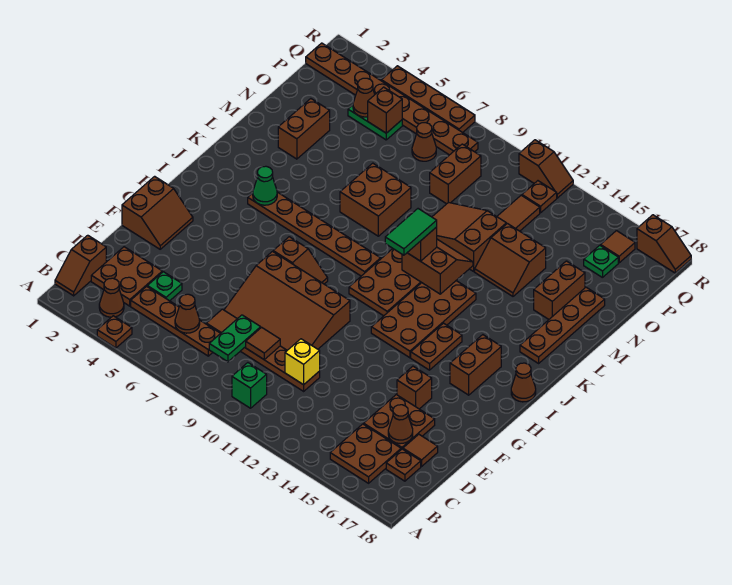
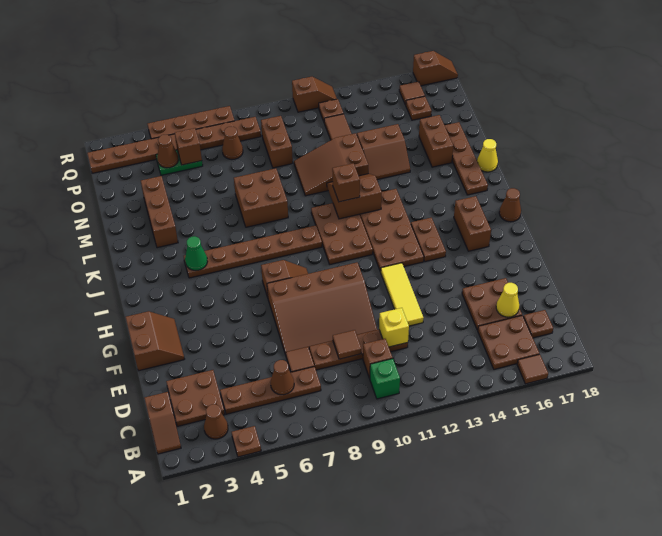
green 1x2 plate [209,315,261,362] -> none
green 1x1 plate [147,272,182,301] -> none
brown 1x1 cone [388,405,413,444] -> yellow 1x1 cone [496,283,519,317]
brown 1x1 tile [403,434,438,466] -> brown 1x1 tile moved to [517,354,548,384]
none -> yellow 1x3 tile [381,263,423,326]
brown 1x1 brick [397,366,432,409] -> brown 1x1 brick moved to [363,339,393,378]
green 1x2 tile [385,209,437,255] -> none
none -> yellow 1x1 cone [477,139,498,172]
brown 1x2 brick [278,99,330,159] -> brown 1x3 brick [141,176,178,248]
green 1x1 plate [584,245,618,278] -> brown 1x1 plate [406,96,432,120]

